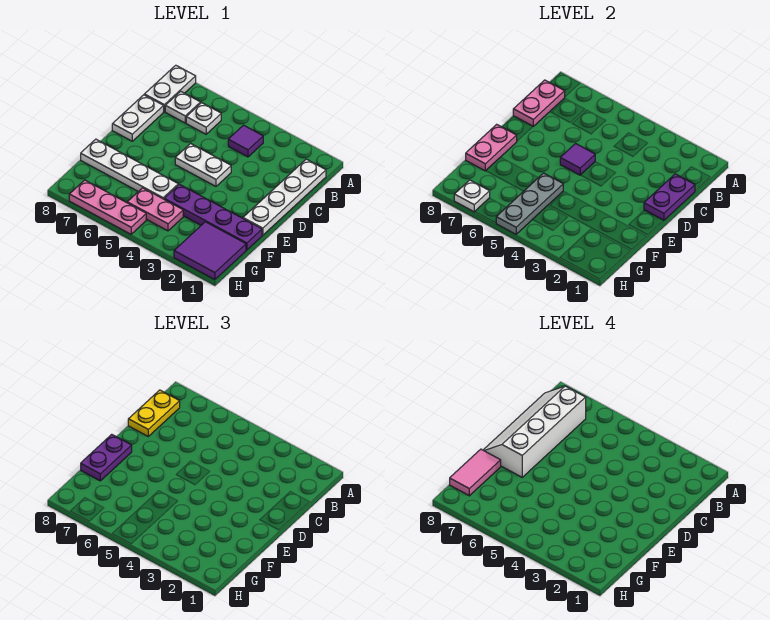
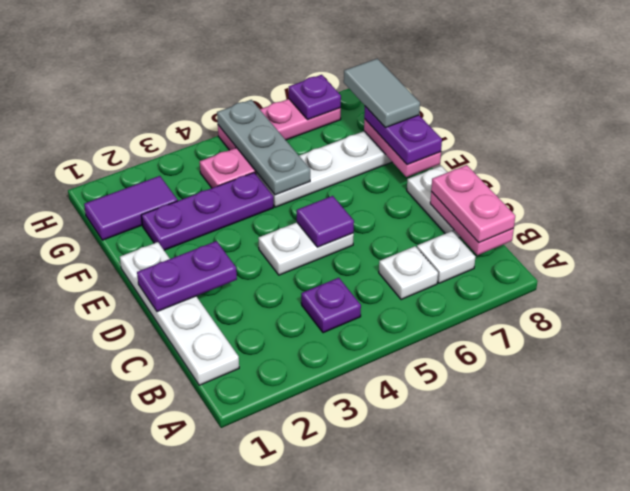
white 1x2 plate [144,65,196,112] -> none
purple 1x1 tile [228,125,263,157] -> purple 1x1 plate [301,278,361,333]
white 2x4 slope [483,386,586,477] -> none
yellow 1x2 plate [128,390,180,436] -> pink 1x2 plate [431,165,515,243]
purple 1x2 plate [644,174,695,221] -> purple 1x2 plate turned to [137,241,237,312]
purple 1x4 plate [164,185,262,250] -> purple 1x3 plate [141,173,274,250]
pink 1x2 tile [450,449,501,496] -> grey 1x2 tile [344,59,420,128]
purple 2x2 tile [174,222,246,280] -> purple 1x2 tile [84,176,178,240]
white 1x1 plate [454,180,490,212] -> purple 1x1 plate [289,75,341,120]

